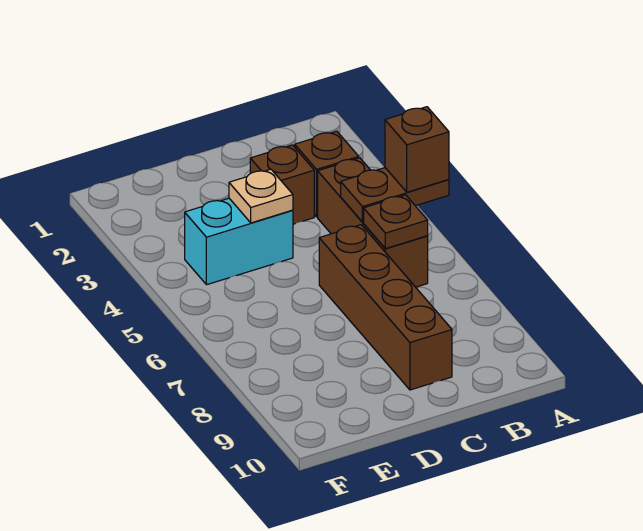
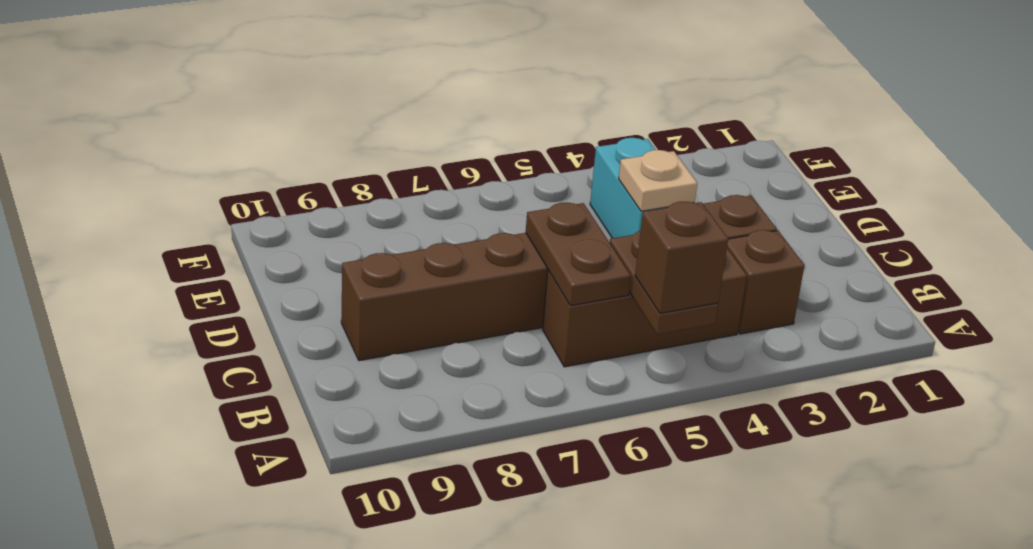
brown 1x1 plate [364,195,428,249] -> brown 1x2 plate [526,203,631,306]

